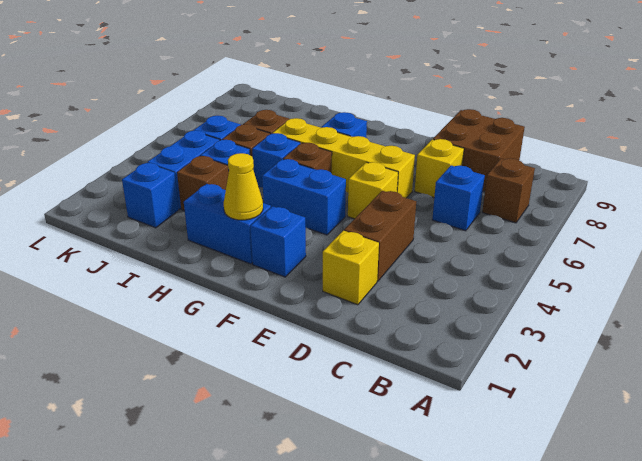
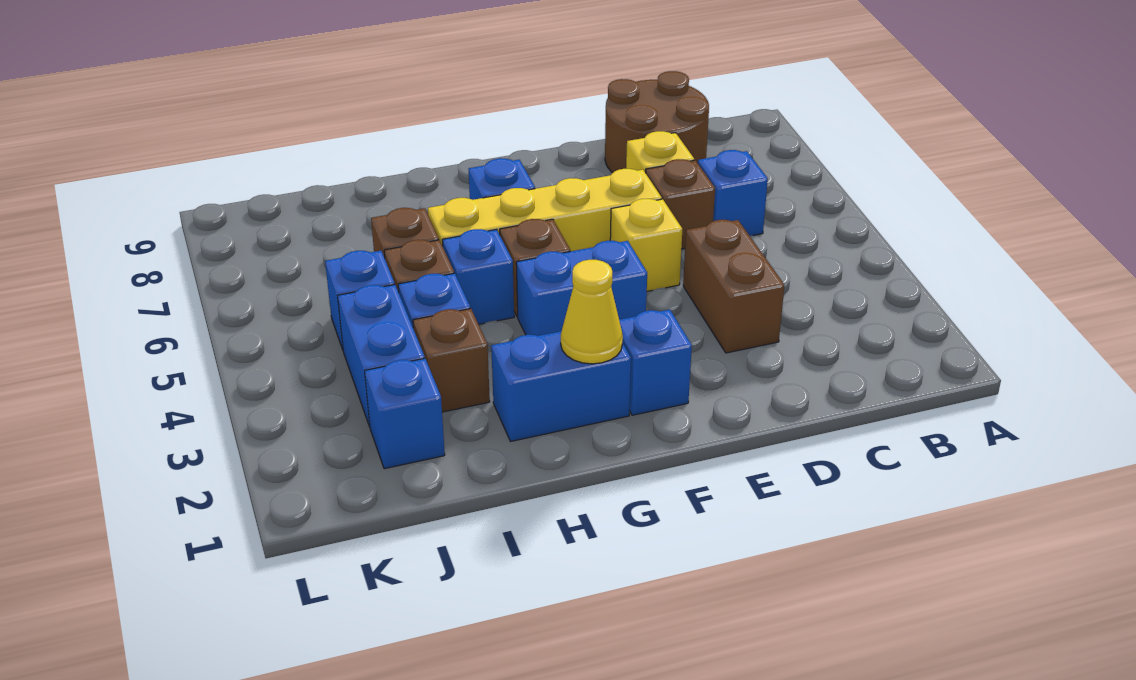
brown 1x1 brick [482,159,535,223] -> brown 1x1 brick moved to [646,159,715,249]
brown 2x2 brick [433,109,525,191] -> brown 2x2 round brick [605,71,709,173]
yellow 1x1 brick [323,231,379,305] -> none

